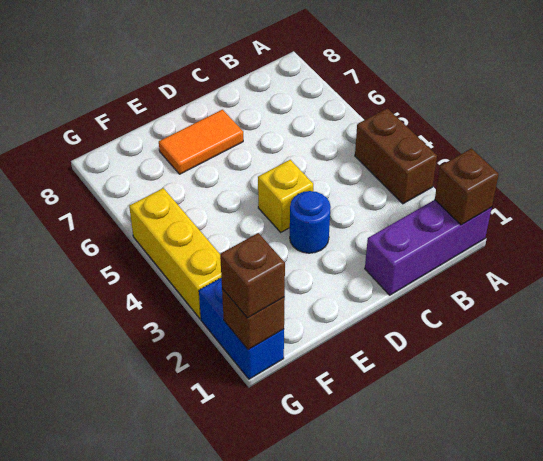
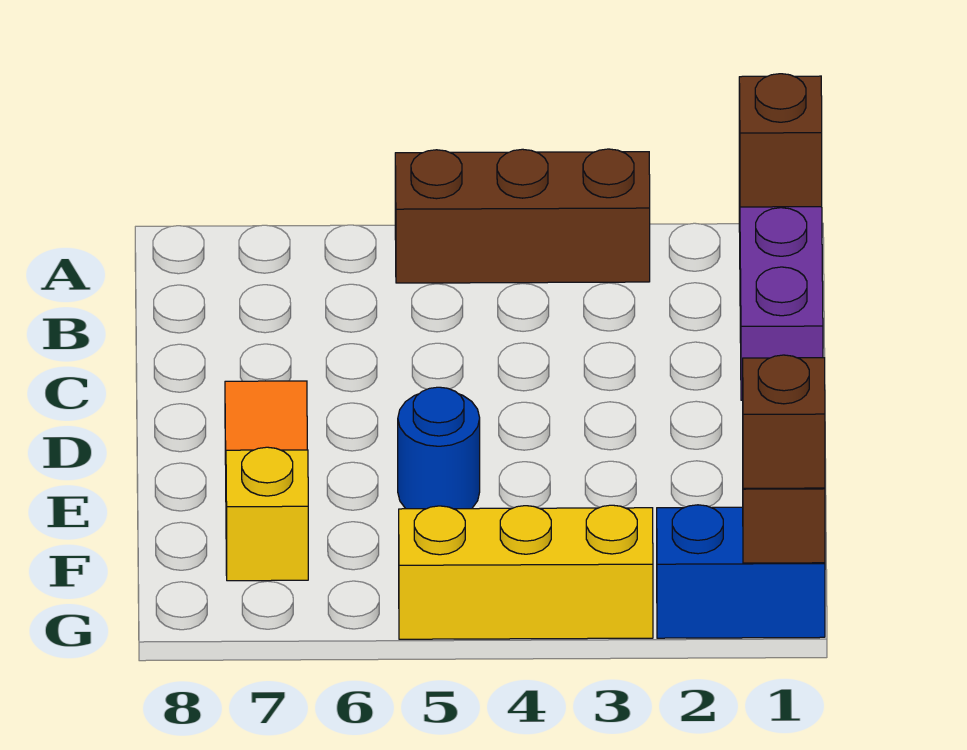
brown 1x2 brick [355,108,437,204] -> brown 1x3 brick [395,149,650,283]
blue 1x1 round brick [290,191,331,253] -> blue 1x1 round brick moved to [398,387,480,509]
yellow 1x1 brick [258,160,313,232] -> yellow 1x1 brick moved to [226,447,308,581]

